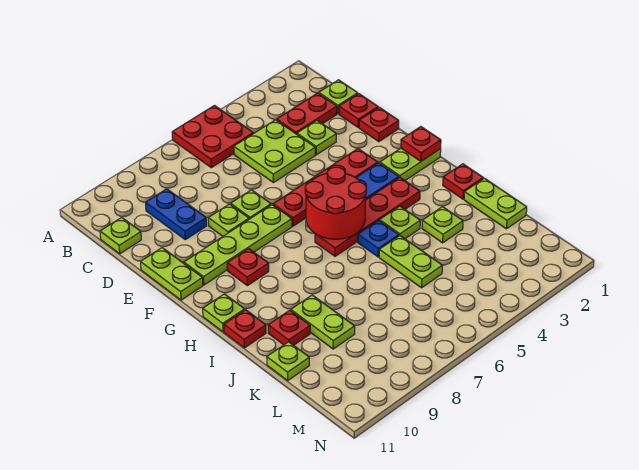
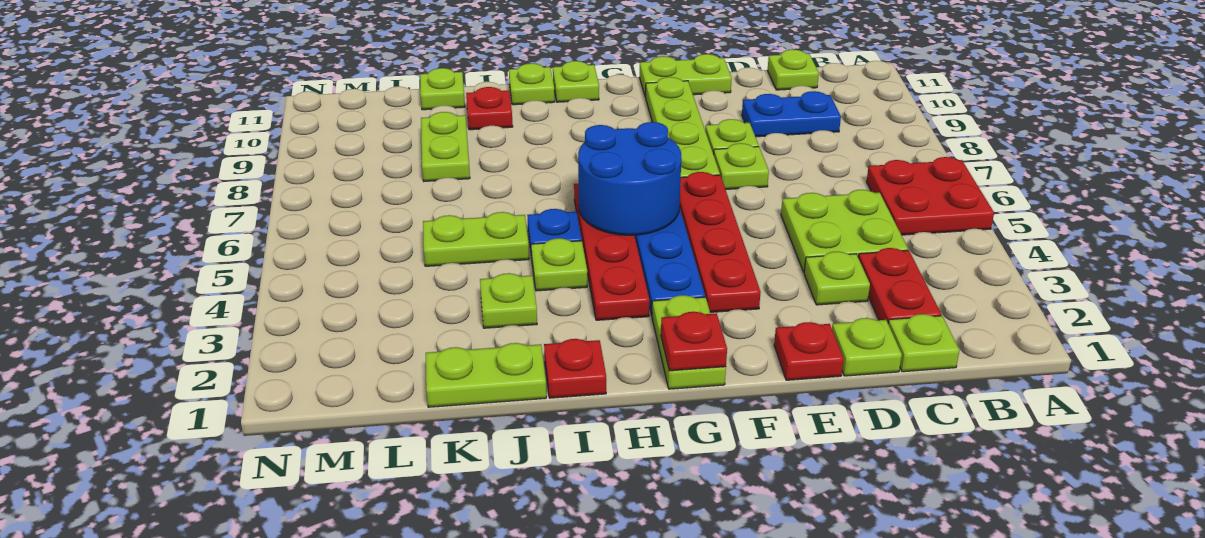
red 1x1 plate [339,94,378,127] -> lime 1x1 plate [832,318,902,376]
red 2x2 round brick [305,167,366,239] -> blue 2x2 round brick [578,122,681,235]
red 1x1 plate [227,249,269,286] -> none
red 1x1 plate [224,310,266,348] -> lime 1x1 plate [509,63,555,105]
lime 1x2 plate [291,295,355,349] -> lime 1x2 plate turned to [421,112,470,181]

